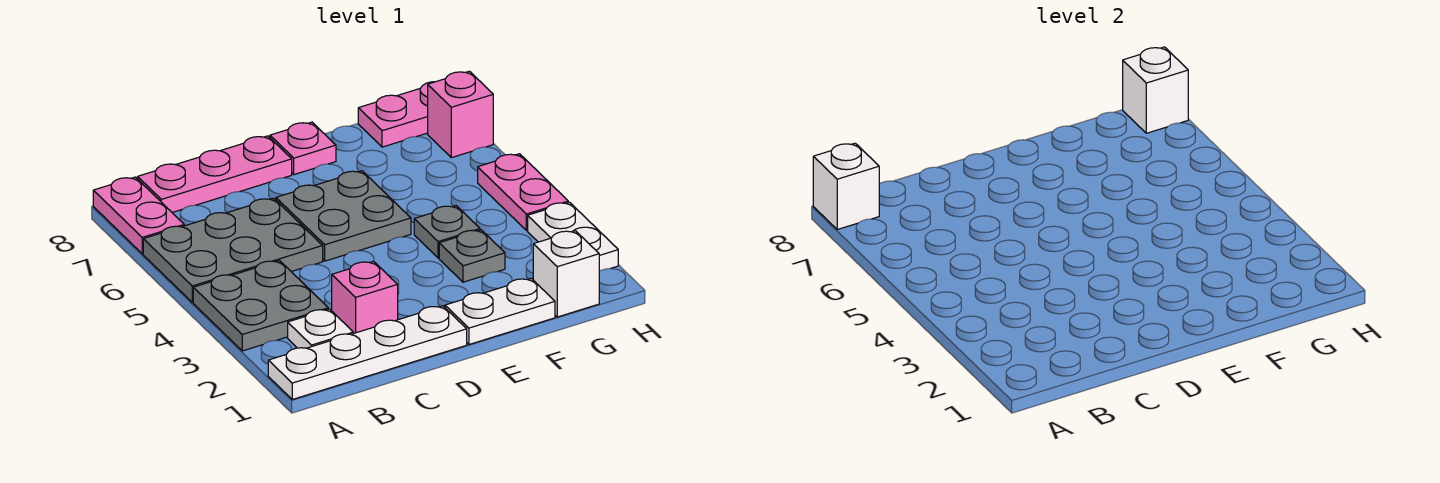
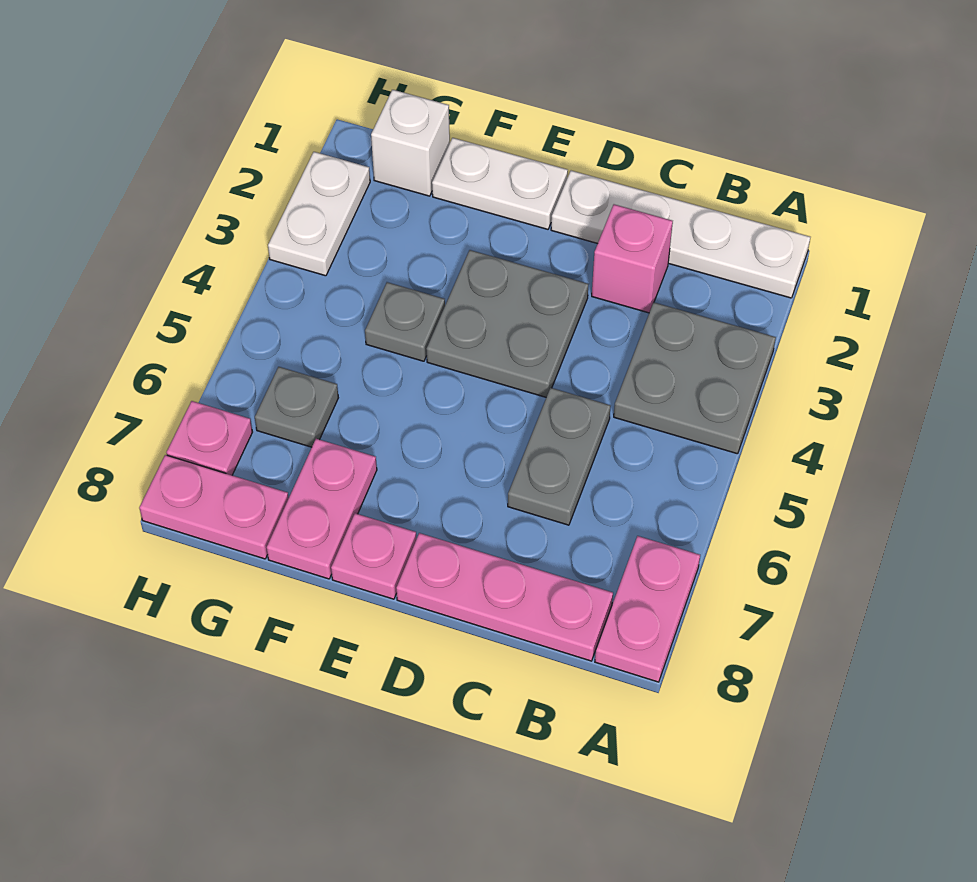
grey 2x3 plate [143,198,323,302] -> grey 1x2 plate [508,388,611,525]
white 1x1 brick [813,143,879,229] -> none
white 1x1 plate [288,309,353,348] -> none
grey 2x2 plate [276,171,411,261] -> grey 2x2 plate moved to [427,250,588,397]
grey 1x1 plate [439,230,505,282] -> grey 1x1 plate moved to [255,367,338,447]
pink 1x2 plate [478,154,568,230] -> pink 1x2 plate moved to [267,439,377,579]
pink 1x1 brick [428,71,493,158] -> pink 1x1 plate [166,401,252,475]
white 1x1 brick [1123,47,1188,133] -> none

